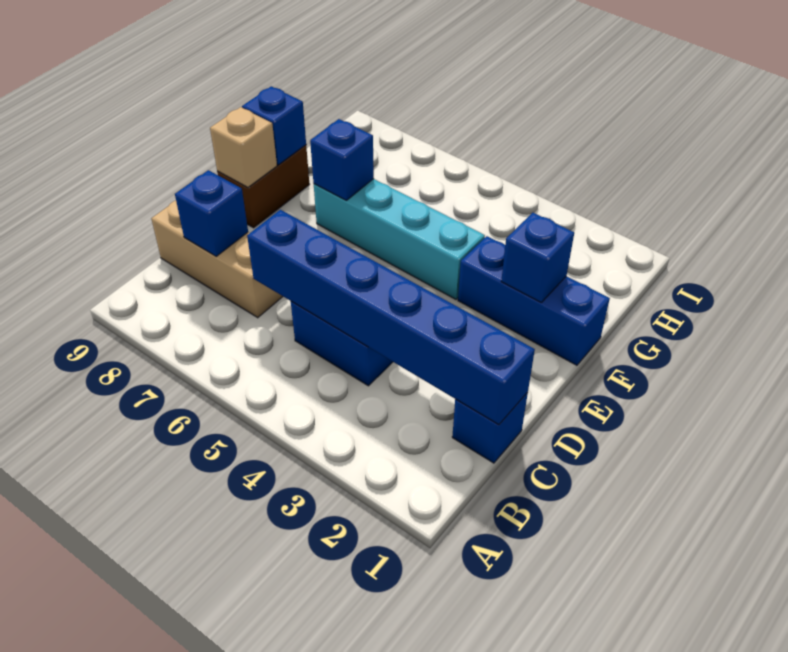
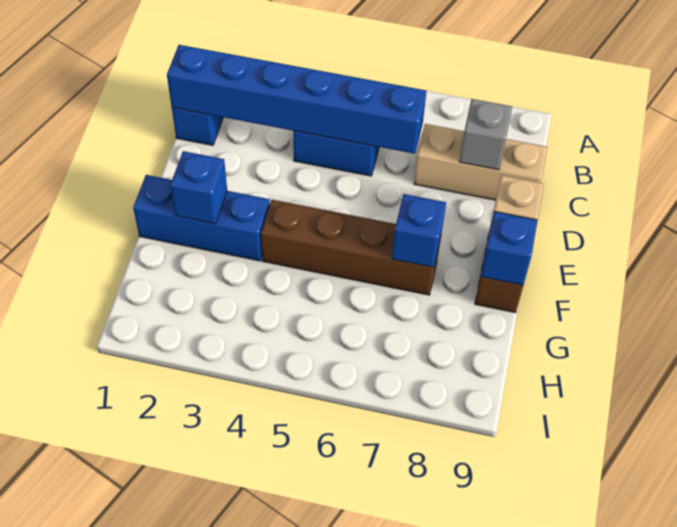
blue 1x1 brick [175,170,248,256] -> grey 1x1 brick [459,99,512,170]
cyan 1x4 brick [314,179,485,299] -> brown 1x4 brick [261,200,441,295]

